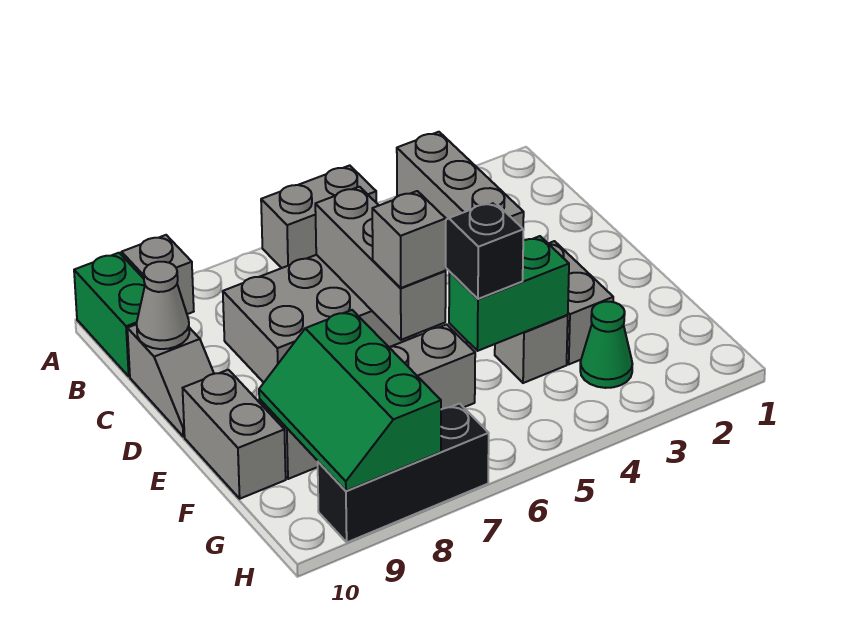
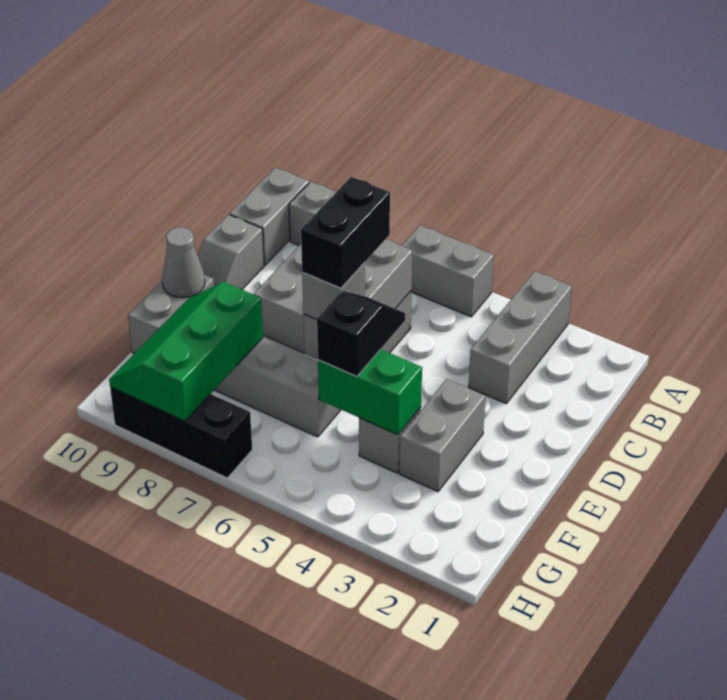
green 1x2 brick [74,253,145,376] -> grey 1x2 brick [230,168,309,265]
grey 1x1 cone [137,262,189,349] -> grey 1x1 cone moved to [162,227,205,298]
none -> black 1x2 brick [301,177,390,288]
green 1x1 cone [580,302,632,388] -> none

